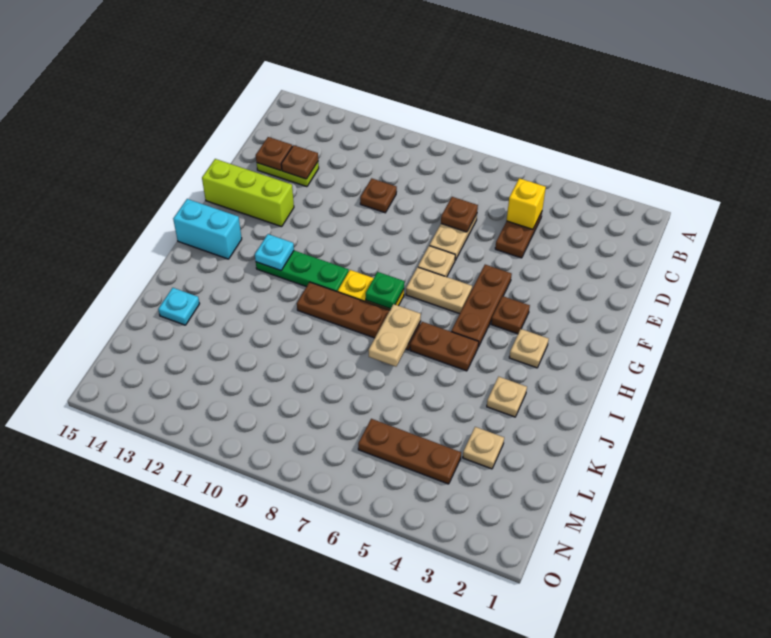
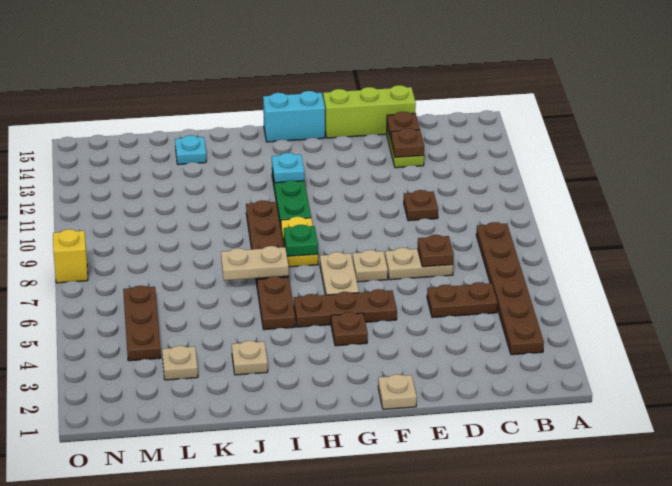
none -> brown 1x6 plate [476,222,544,355]
yellow 1x1 brick [507,178,546,229] -> yellow 1x1 brick moved to [53,229,88,283]
lime 1x3 brick [202,159,294,227] -> lime 1x3 brick turned to [323,85,416,138]
tan 1x1 plate [509,329,549,368] -> tan 1x1 plate moved to [378,374,417,409]
cyan 1x2 brick [173,199,242,259] -> cyan 1x2 brick turned to [263,91,325,142]

